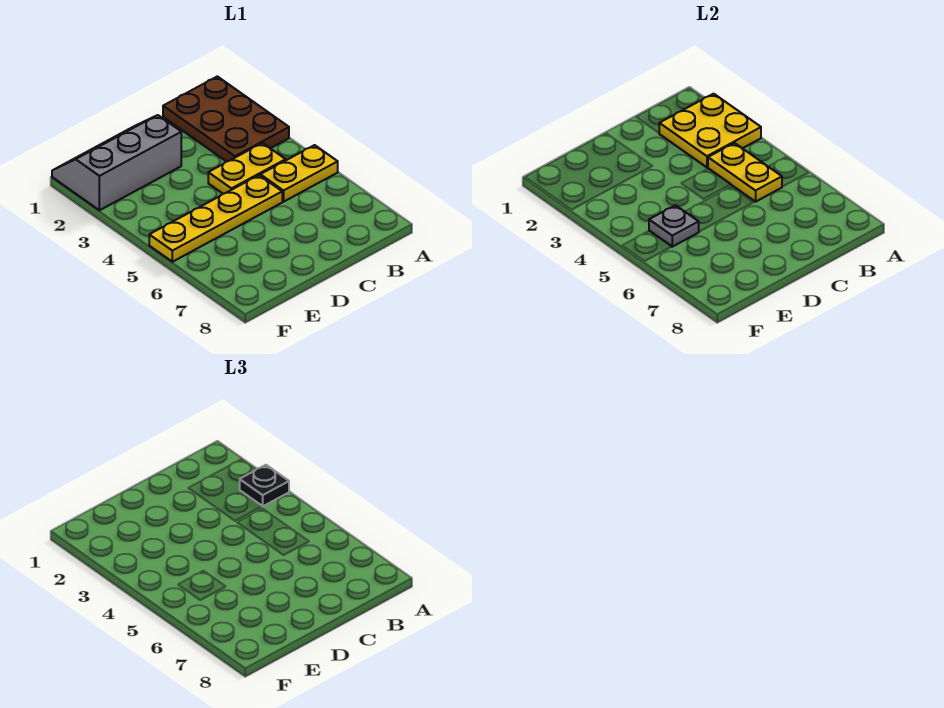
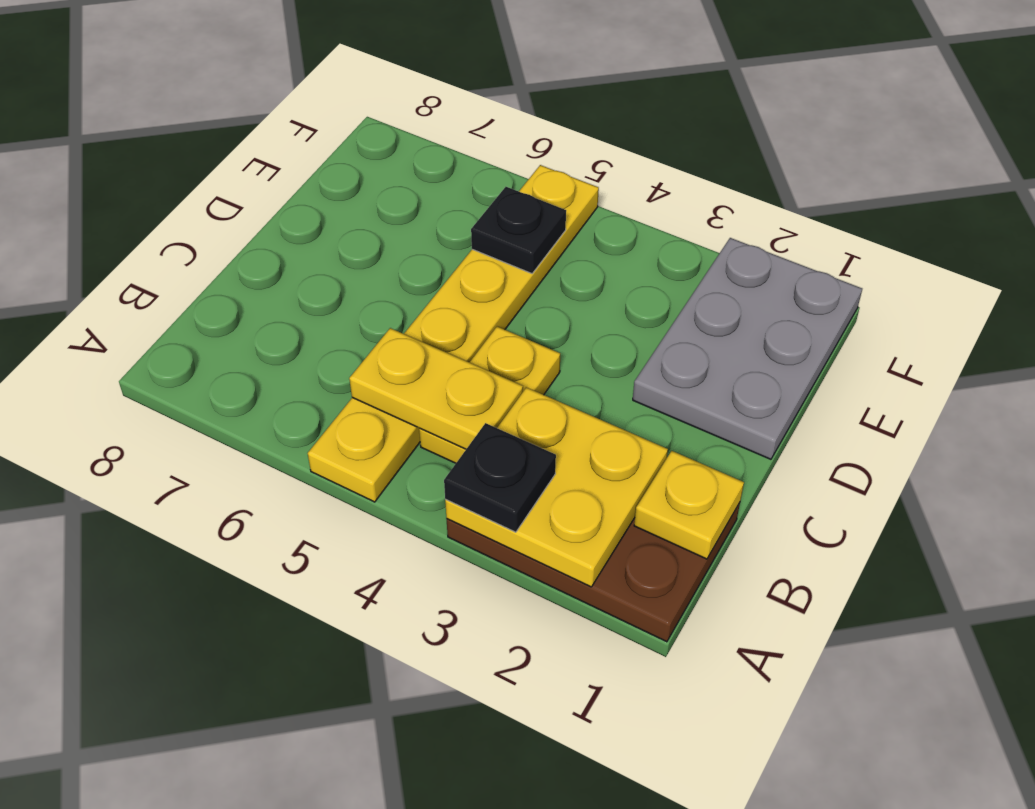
none -> yellow 1x1 plate [634,451,744,559]
grey 2x3 slope [52,115,181,210] -> grey 2x3 plate [633,238,862,459]
grey 1x1 plate [649,205,699,247] -> black 1x1 plate [471,187,566,273]

